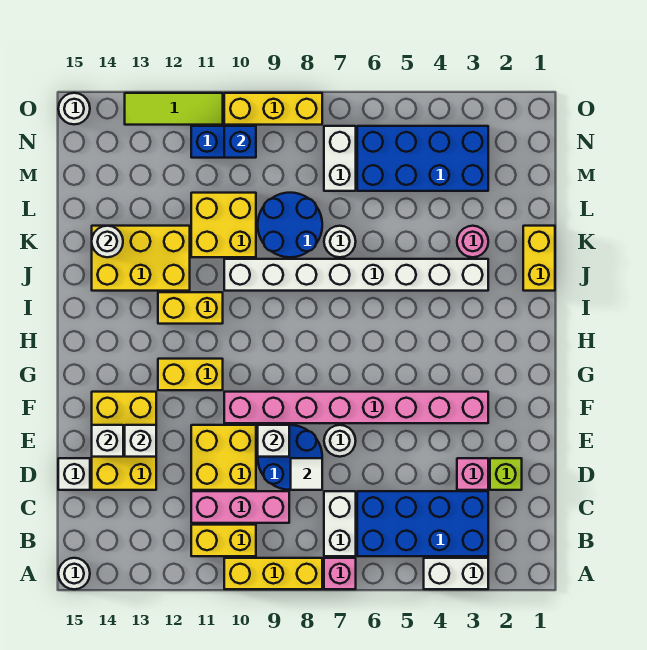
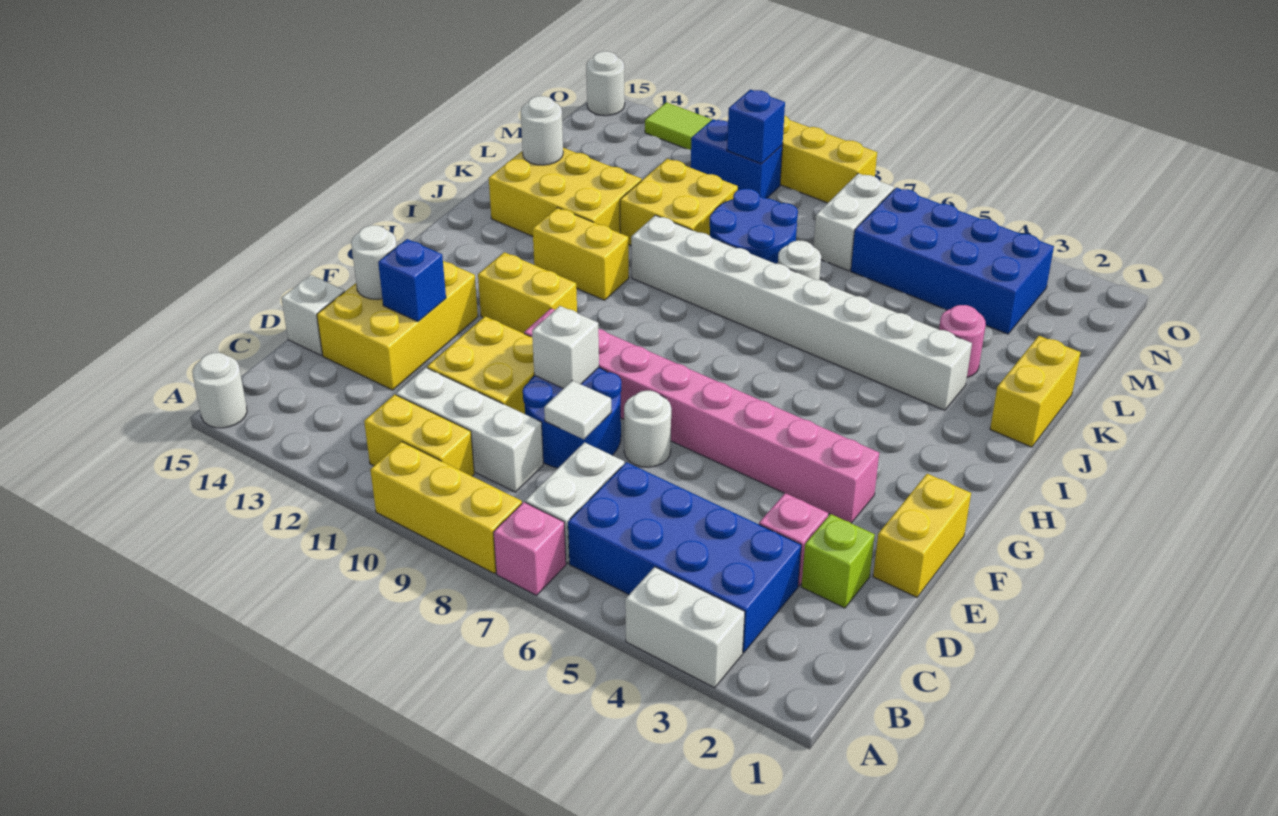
pink 1x3 brick [191,491,289,523] -> white 1x3 brick [396,368,543,492]
none -> yellow 1x2 brick [873,474,971,597]
white 1x1 brick [125,425,156,457] -> blue 1x1 brick [378,239,446,322]
white 1x1 brick [92,425,123,457] -> white 1x1 round brick [351,225,397,299]

